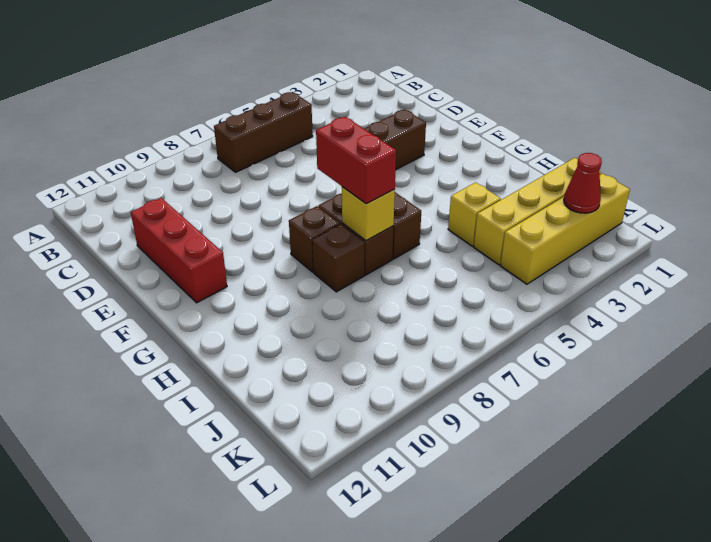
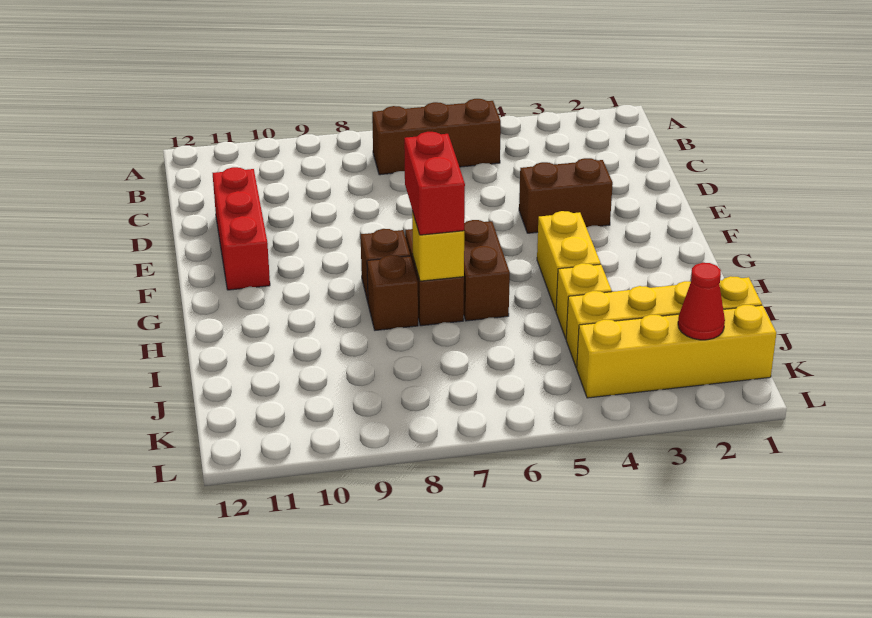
none -> yellow 1x2 brick [537,211,601,311]

